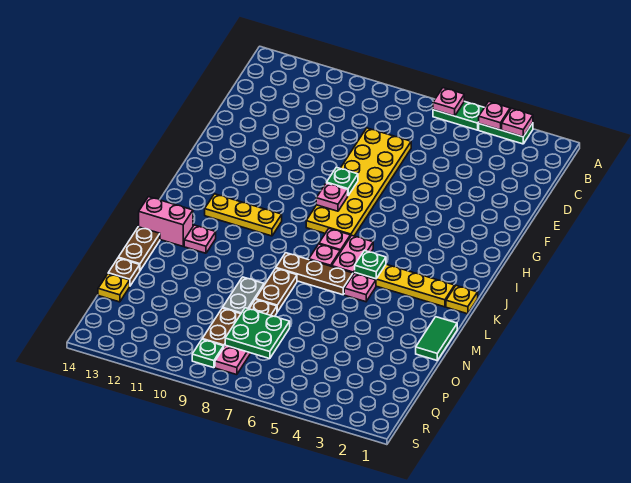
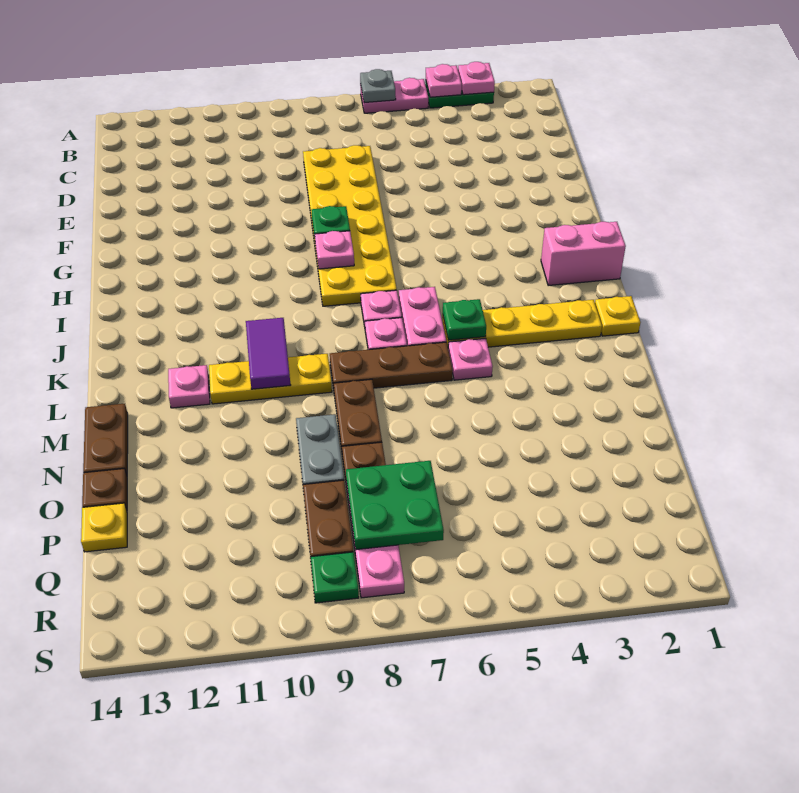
green 1x2 plate [433,101,484,130] -> pink 1x2 plate [360,78,428,113]
pink 1x1 plate [433,88,464,116] -> grey 1x1 plate [360,69,396,103]
yellow 1x3 plate [205,194,282,236] -> yellow 1x3 plate moved to [209,354,332,404]
none -> purple 1x2 tile [246,318,291,389]
pink 1x2 brick [139,197,193,246] -> pink 1x2 brick moved to [541,222,626,286]
green 1x2 tile [416,317,457,360] -> none

